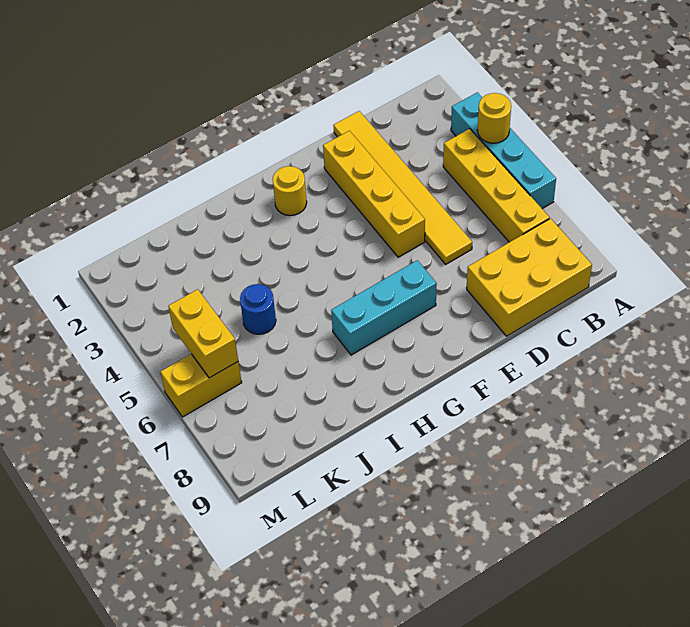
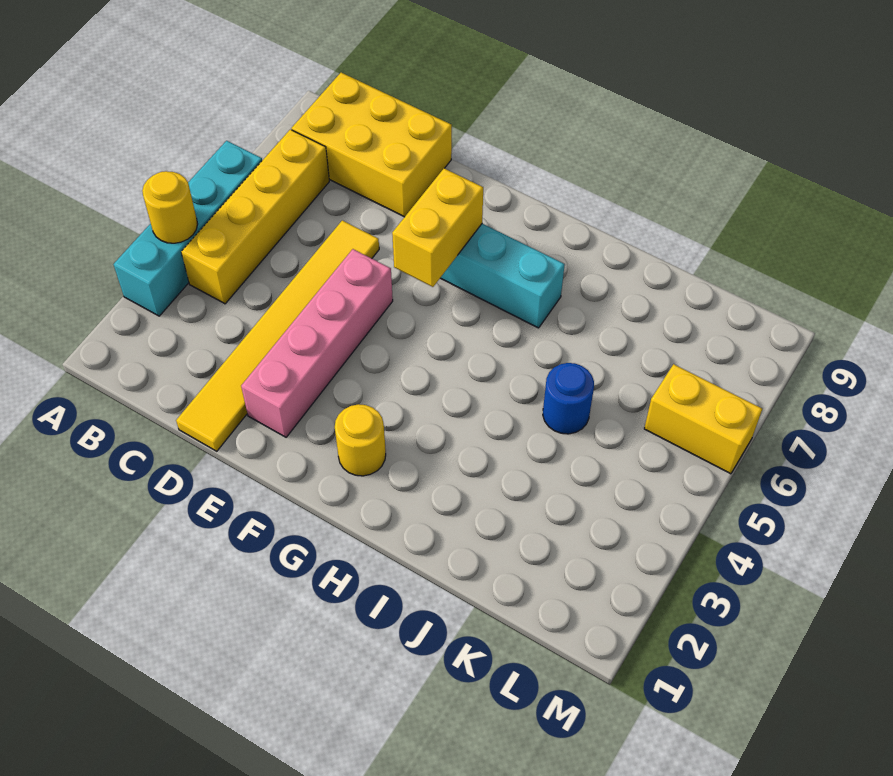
yellow 1x4 brick [323,131,425,257] -> pink 1x4 brick [241,249,393,437]
yellow 1x2 brick [168,289,238,378] -> yellow 1x2 brick moved to [392,168,483,287]

